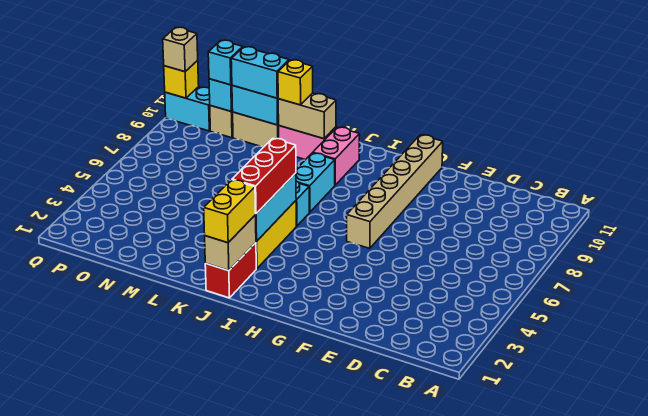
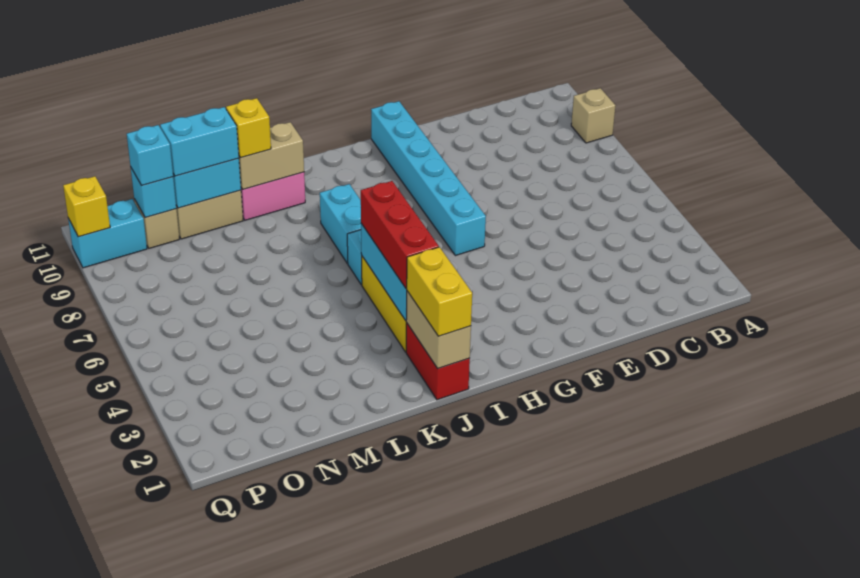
tan 1x6 brick [347,135,443,248] -> cyan 1x6 brick [371,101,486,256]
pink 1x2 brick [313,127,360,185] -> none
tan 1x1 brick [163,27,198,72] -> tan 1x1 brick moved to [571,88,616,143]

